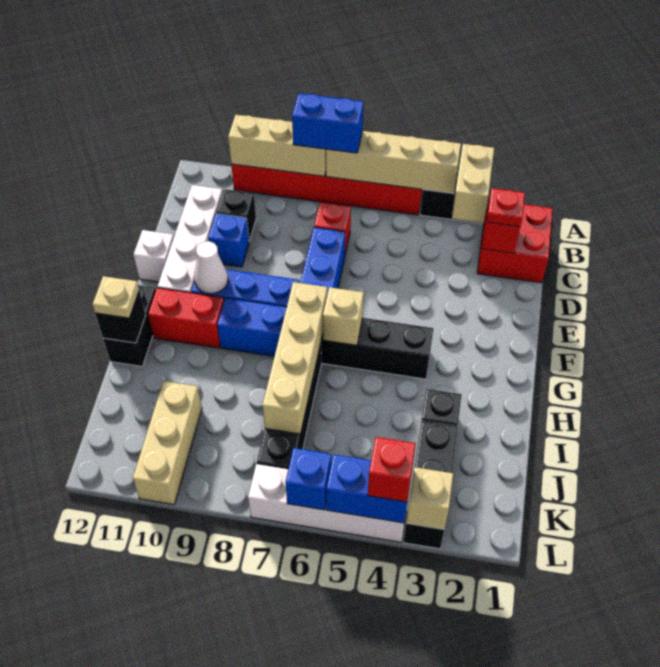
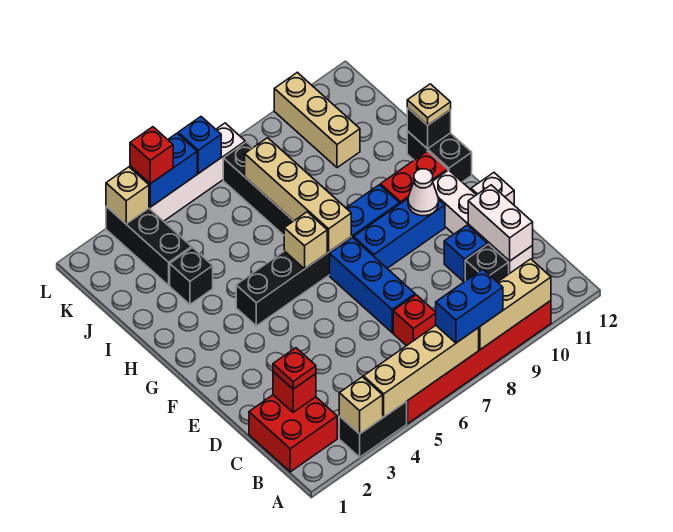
tan 1x2 brick [452,144,494,223] -> tan 1x1 brick [339,377,383,434]
none -> white 1x2 brick [468,185,533,261]

